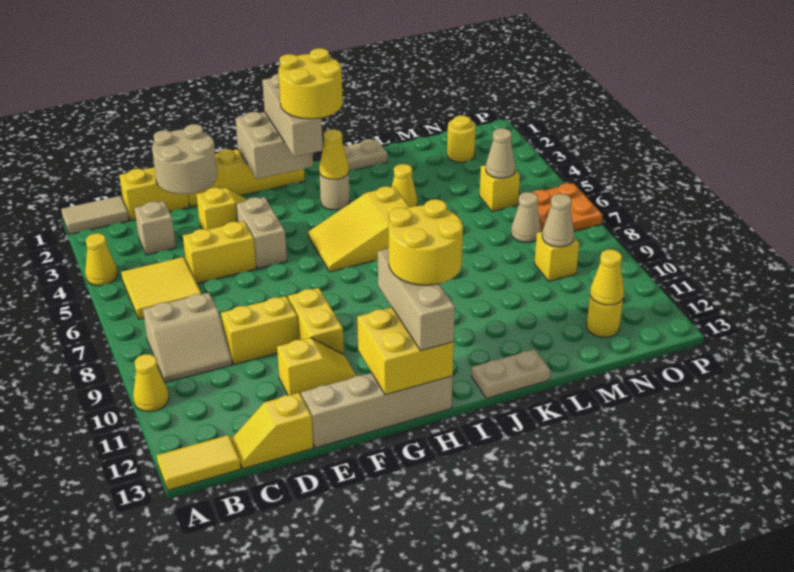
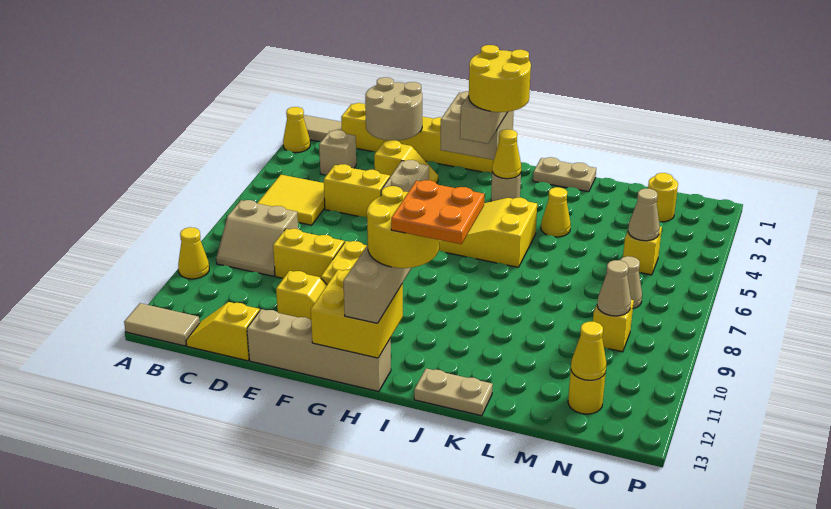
yellow 1x1 cone [85,233,117,286] -> yellow 1x1 cone moved to [283,107,310,153]
yellow 1x2 tile [157,435,241,490] -> tan 1x2 tile [124,303,200,346]
orange 2x2 plate [533,183,603,231] -> orange 2x2 plate moved to [391,180,484,244]

